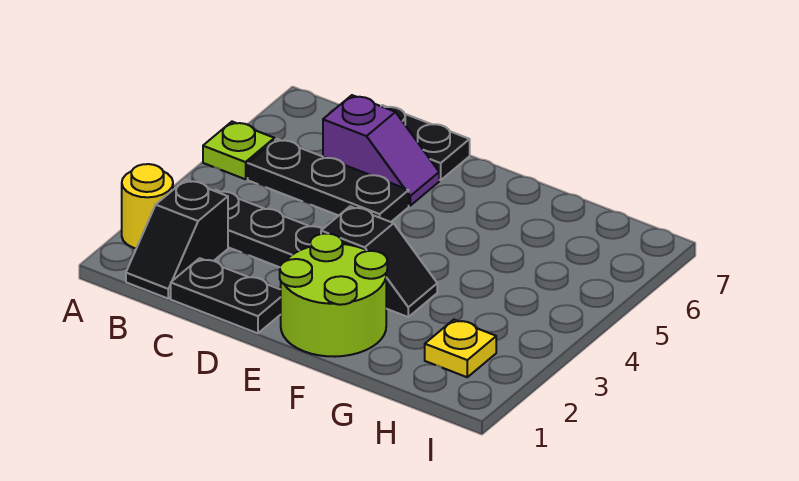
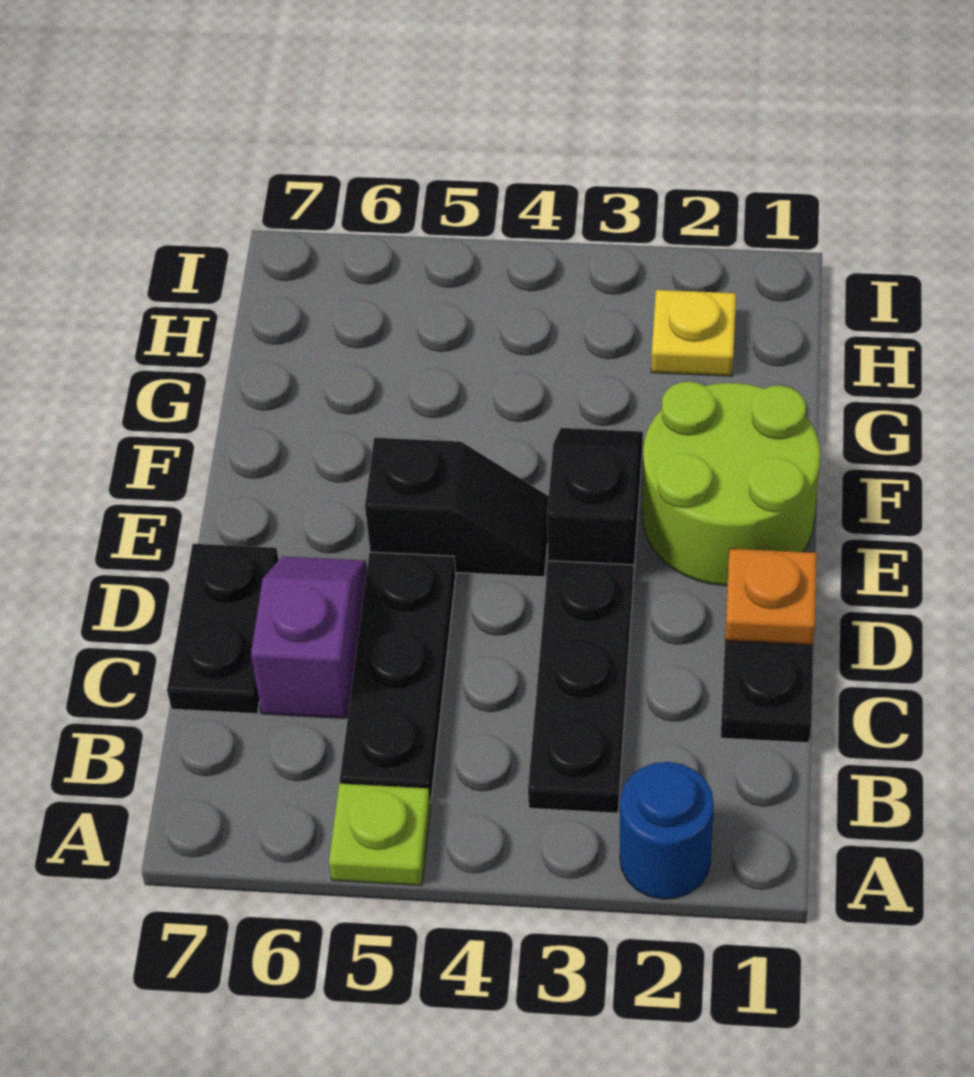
yellow 1x1 round brick [122,164,173,248] -> blue 1x1 round brick [620,762,714,899]
black 1x2 slope [126,180,228,299] -> black 1x2 slope moved to [365,438,549,577]
none -> orange 1x1 plate [725,549,817,645]

